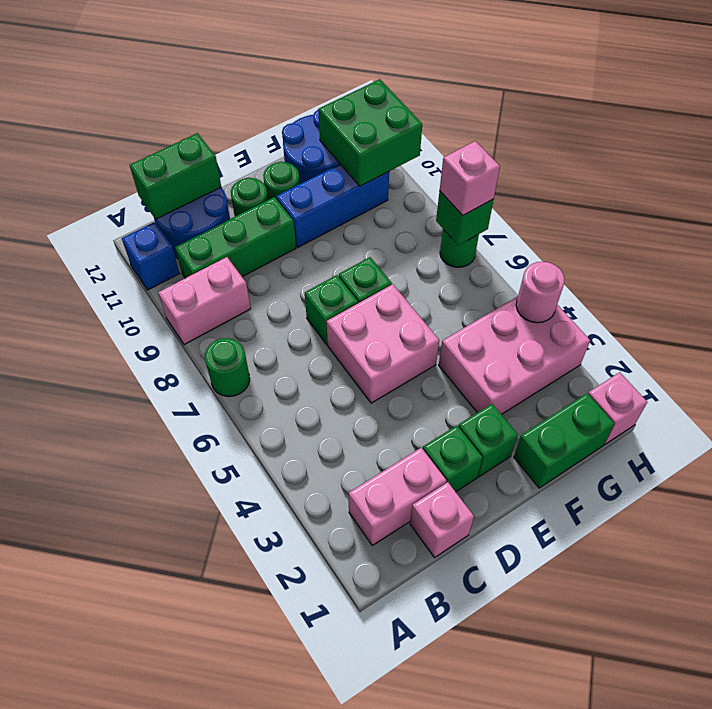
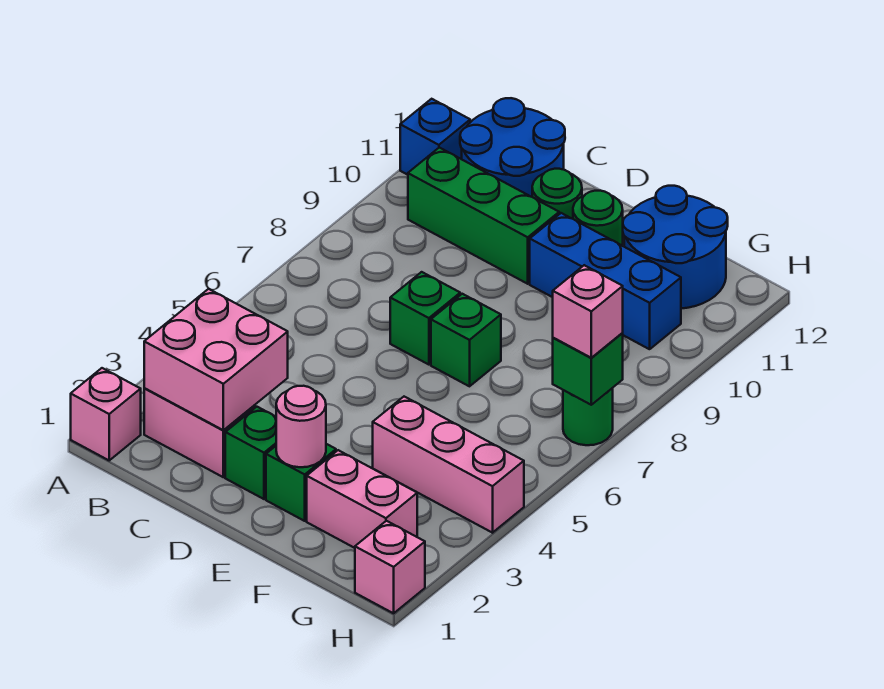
green 1x1 round brick [205,338,250,397] -> none
pink 1x2 brick [158,257,251,345] -> pink 1x2 brick moved to [307,450,417,548]
green 1x2 brick [130,133,221,219] -> none
pink 1x1 brick [410,482,474,557] -> pink 1x1 brick moved to [71,368,141,460]
pink 2x2 brick [327,284,439,403] -> pink 2x2 brick moved to [144,289,288,430]
green 1x2 brick [514,393,614,488] -> none
pink 2x3 brick [439,297,590,414] -> pink 1x3 brick [373,397,524,533]
green 2x2 brick [318,79,422,186] -> none
pink 1x1 round brick [516,262,564,323] -> pink 1x1 round brick moved to [276,386,326,467]

